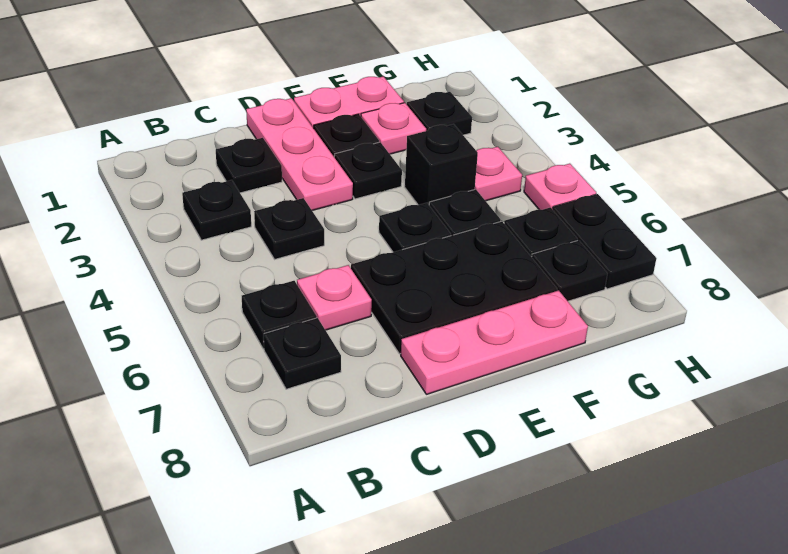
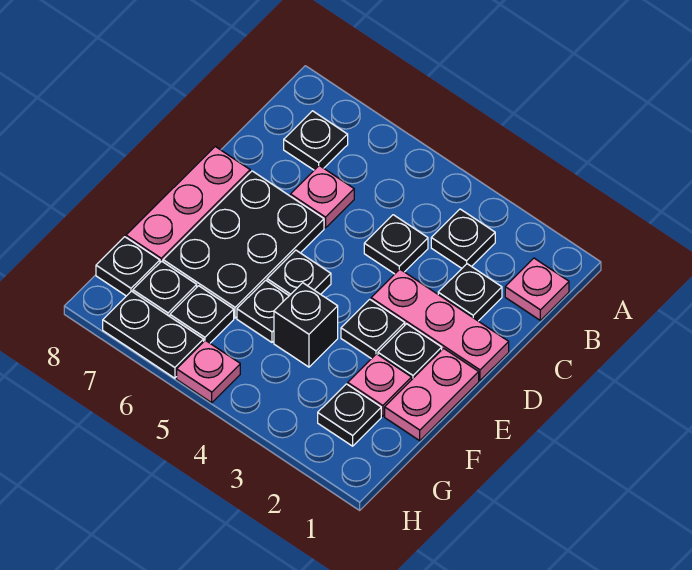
black 1x1 plate [242,281,317,349] -> black 1x1 plate moved to [96,237,160,296]
pink 1x1 plate [475,147,522,201] -> pink 1x1 plate moved to [505,258,569,320]

